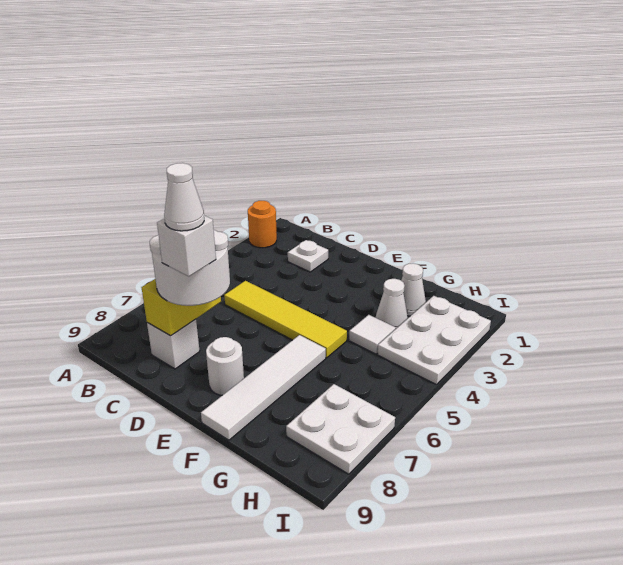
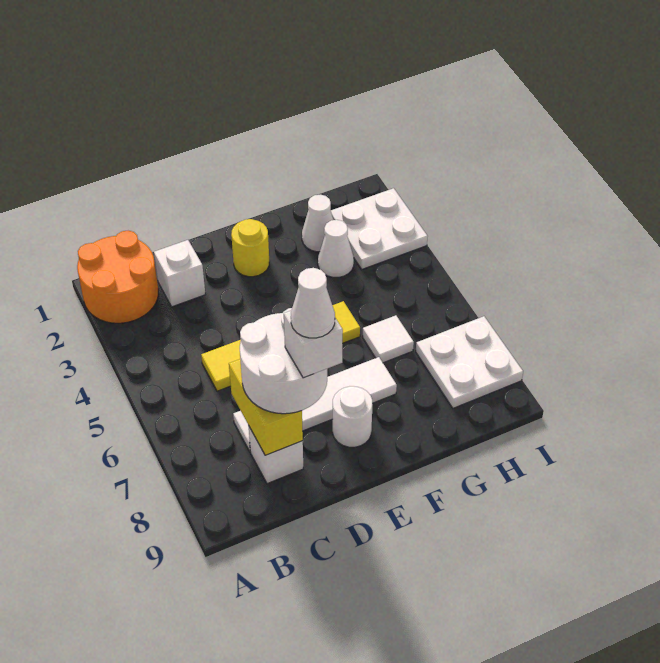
orange 1x1 round brick [248,201,277,248] -> orange 2x2 round brick [77,231,158,323]
white 1x1 plate [288,240,328,272] -> white 1x1 brick [154,240,205,307]
none -> yellow 1x1 round brick [231,219,269,277]
white 1x4 tile [201,335,326,440] -> white 1x4 tile turned to [233,357,397,451]
white 1x1 tile [349,315,396,354] -> white 1x1 tile moved to [363,315,414,363]
white 2x3 plate [378,296,491,385] -> white 2x2 plate [331,188,428,269]

